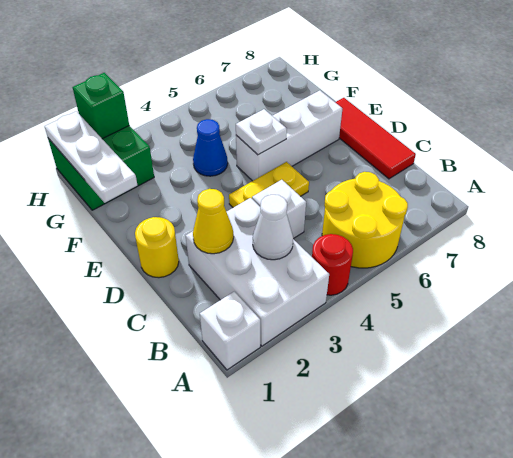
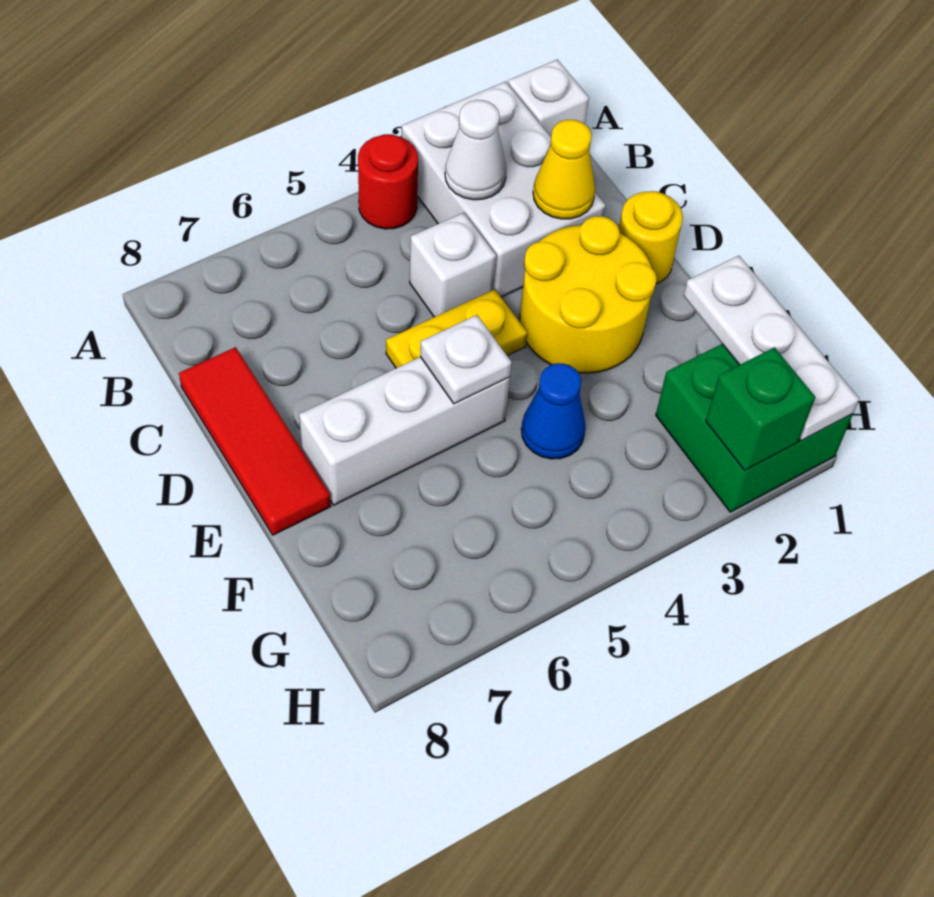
yellow 2x2 round brick [322,172,408,268] -> yellow 2x2 round brick moved to [520,216,657,373]

